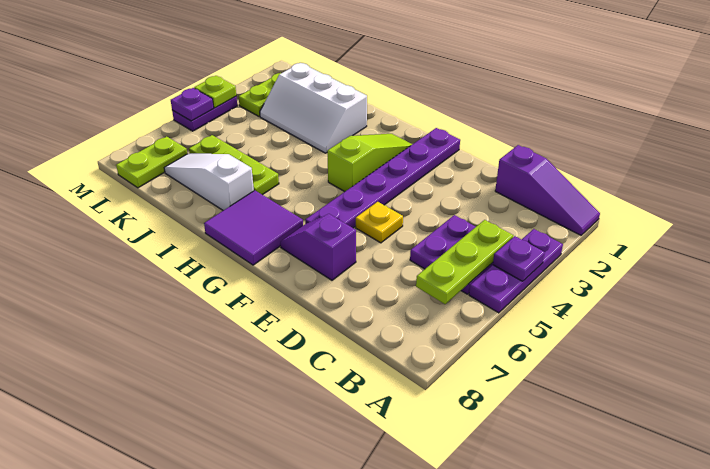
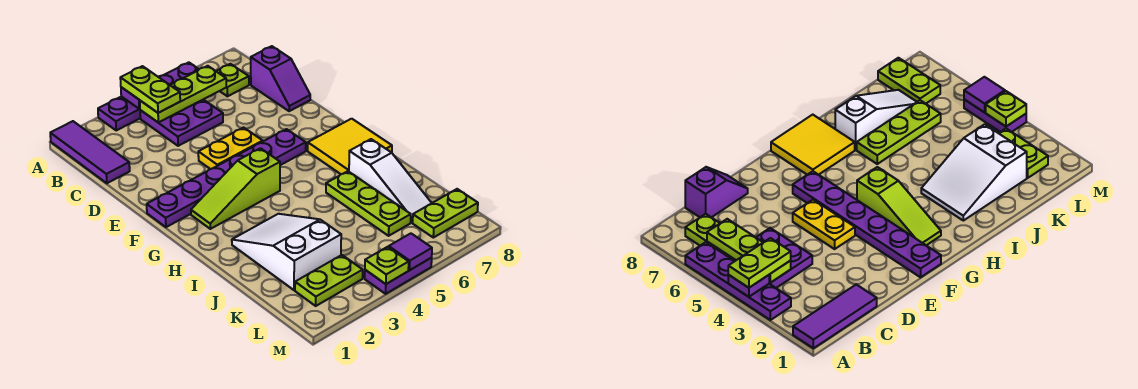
purple 1x3 slope [495,145,600,235] -> purple 1x3 tile [50,121,130,183]
purple 1x3 plate [469,229,563,313] -> purple 1x4 plate [98,62,199,130]
none -> lime 1x2 plate [120,66,180,113]
none -> lime 1x1 plate [216,64,249,96]
yellow 1x1 plate [356,202,403,243] -> yellow 1x2 plate [198,128,263,169]
purple 1x2 slope [280,214,356,280] -> purple 1x2 slope moved to [251,46,310,111]
purple 2x2 tile [204,190,303,265] -> yellow 2x2 tile [308,119,392,174]
white 2x3 slope [260,63,367,153] -> white 2x3 slope turned to [232,214,341,290]
purple 1x1 plate [171,88,214,121] -> purple 1x1 tile [389,233,432,270]

